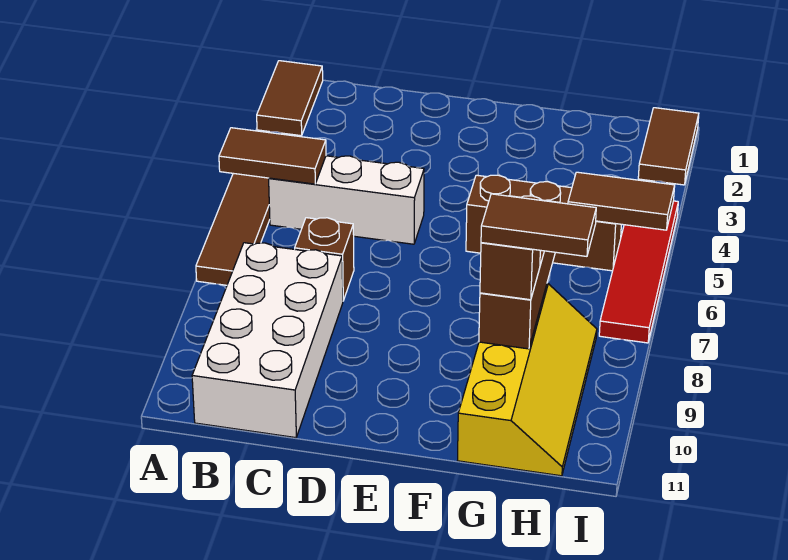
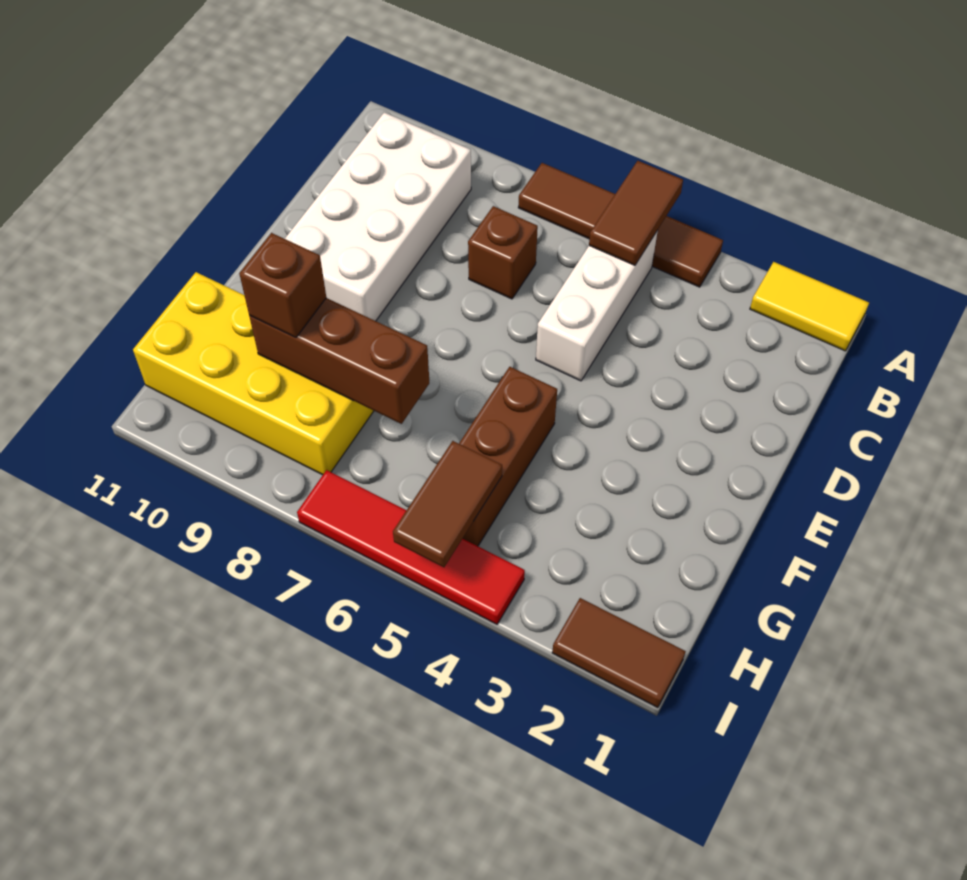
brown 1x2 tile [257,61,323,136] -> yellow 1x2 tile [750,262,869,351]
white 2x4 brick [192,243,343,438] -> white 2x4 brick turned to [285,112,471,321]
yellow 2x4 slope [458,283,597,476] -> yellow 2x4 brick [133,272,374,475]
brown 1x2 tile [481,194,596,256] -> none

